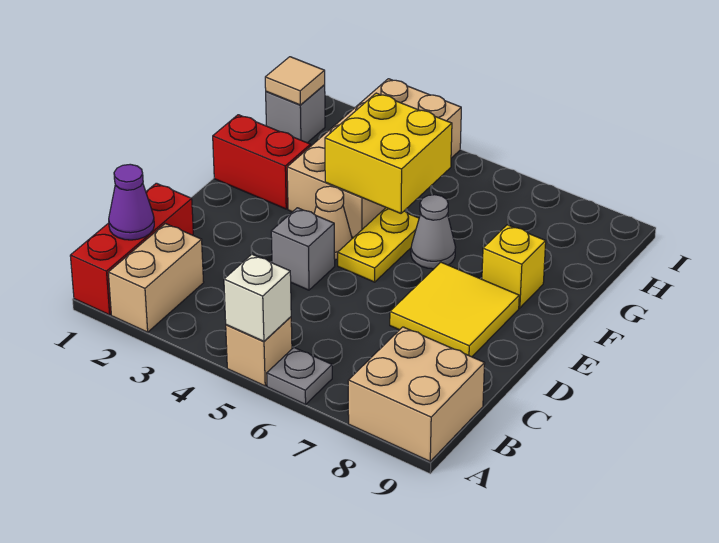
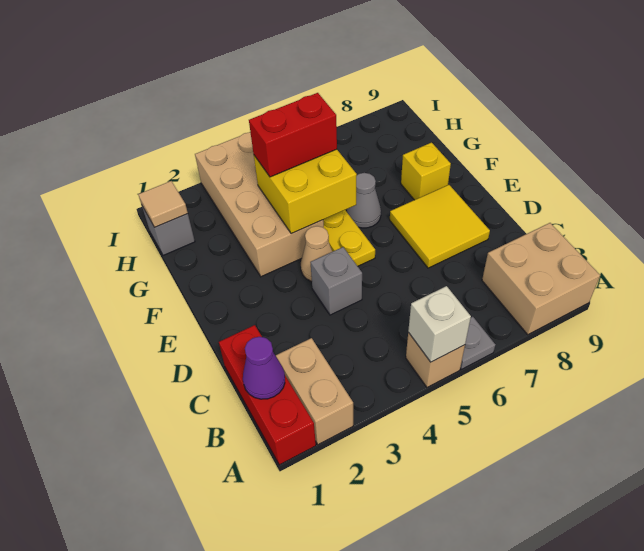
red 1x2 brick [213,115,311,209] -> red 1x2 brick moved to [249,93,337,177]

